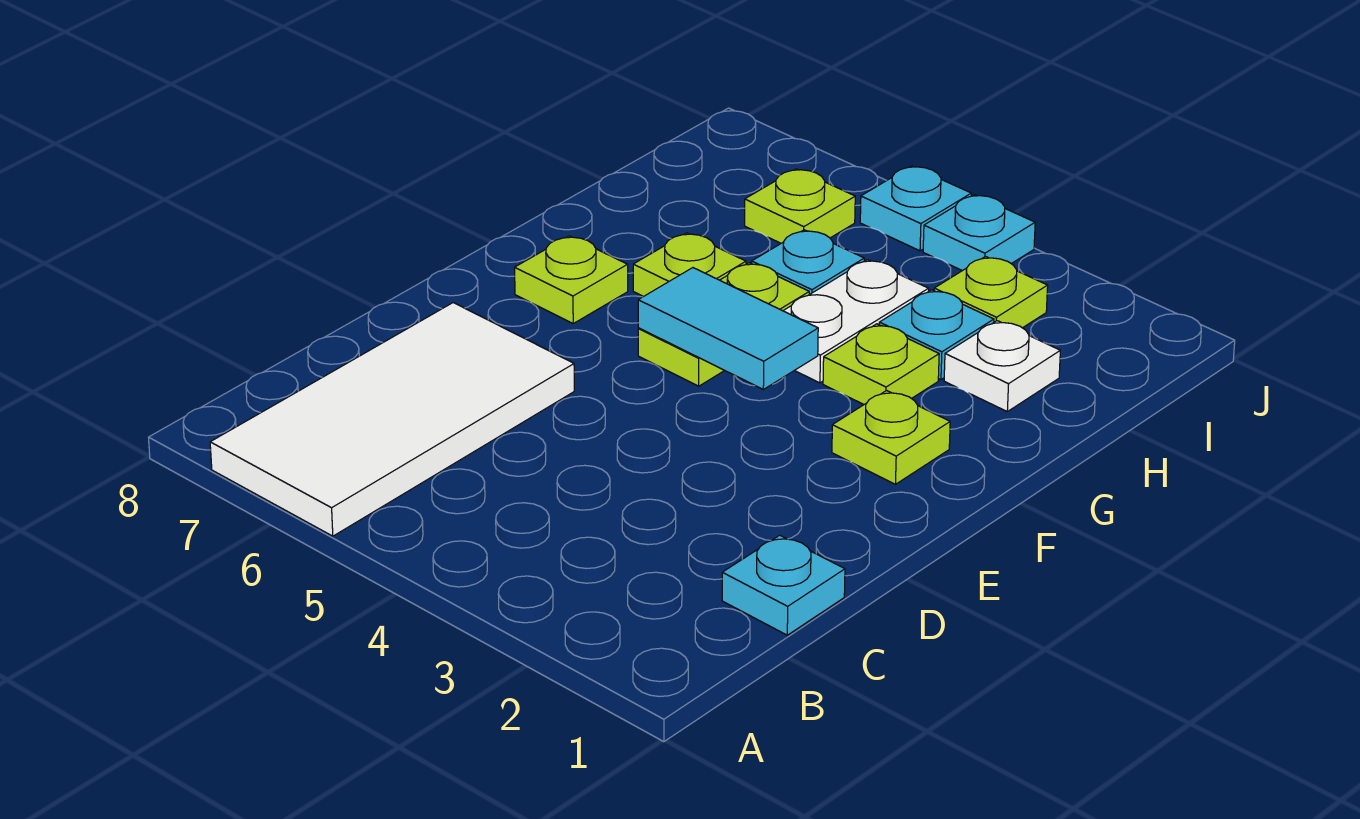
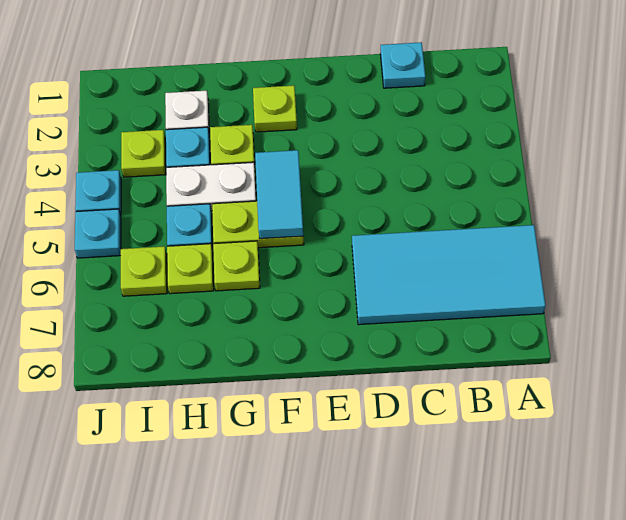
white 2x4 tile [210,303,574,536] -> cyan 2x4 tile [352,225,546,325]
lime 1x1 plate [515,236,628,323] -> lime 1x1 plate moved to [167,244,214,294]

